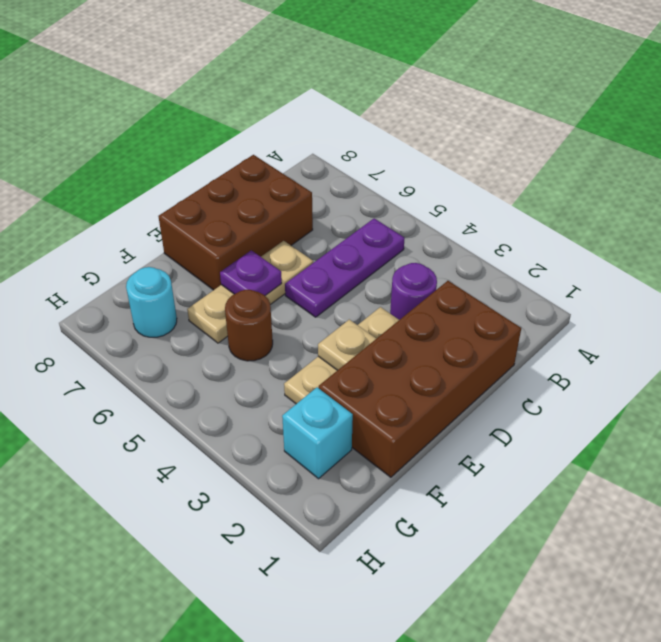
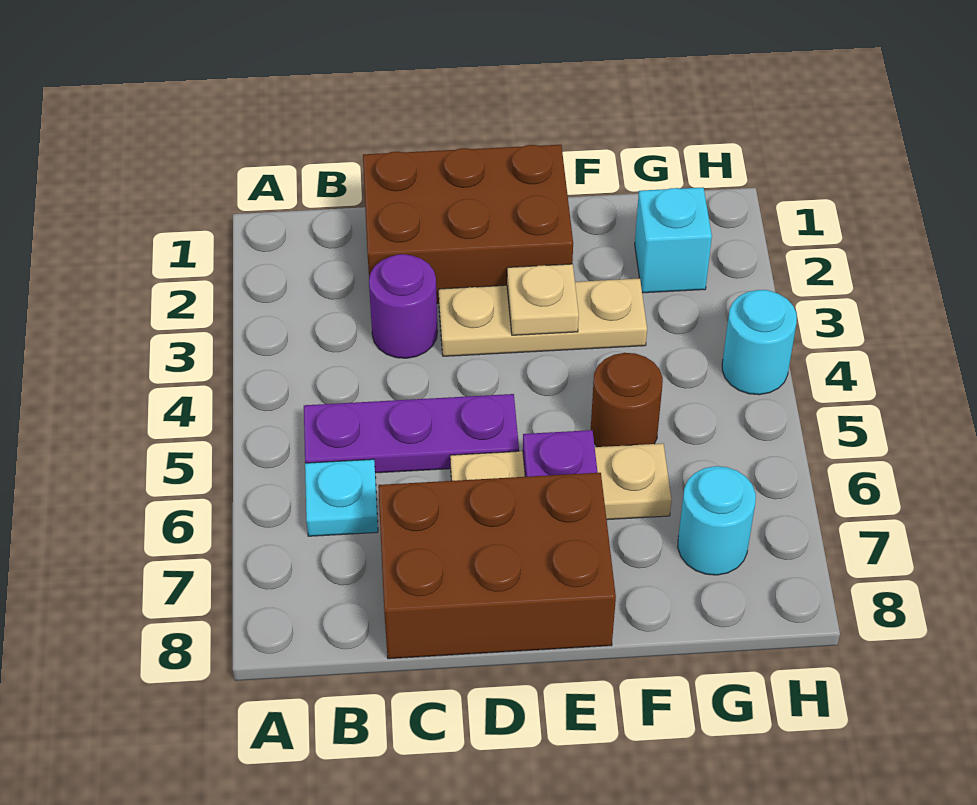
none -> cyan 1x1 plate [305,459,378,536]
brown 2x4 brick [319,281,521,477] -> brown 2x3 brick [363,145,573,303]
none -> cyan 1x1 round brick [722,290,797,395]

